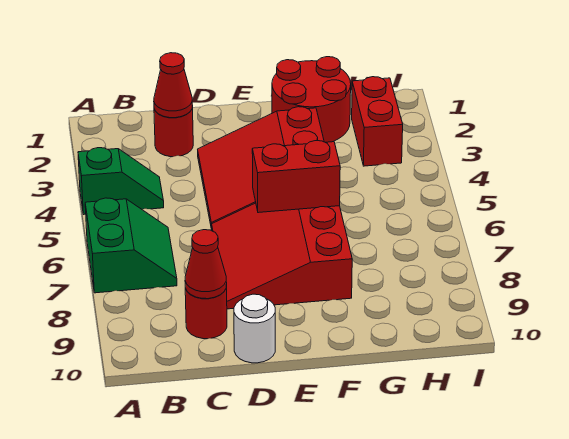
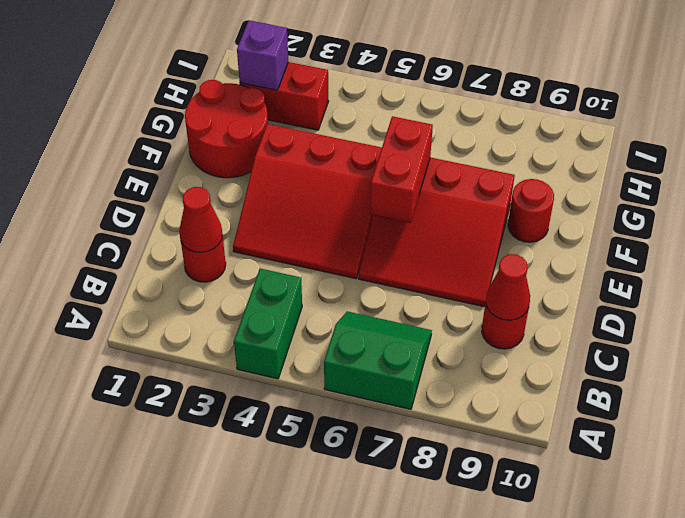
green 1x2 slope [78,148,164,214] -> green 1x2 brick [234,269,302,379]
white 1x1 round brick [234,294,275,363] -> none
none -> red 1x1 round brick [508,179,554,242]
none -> purple 1x1 brick [237,21,288,90]

